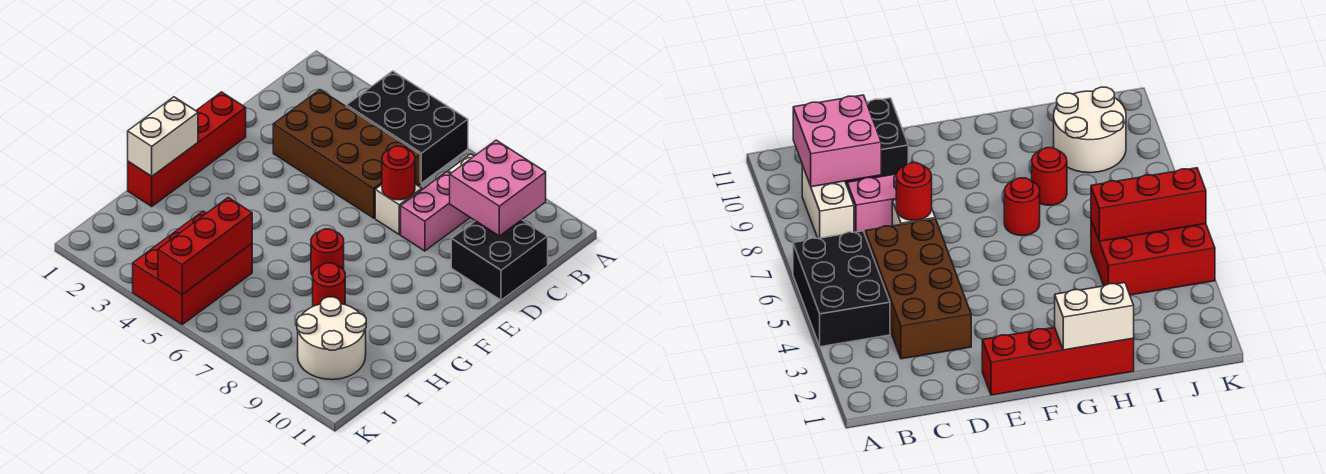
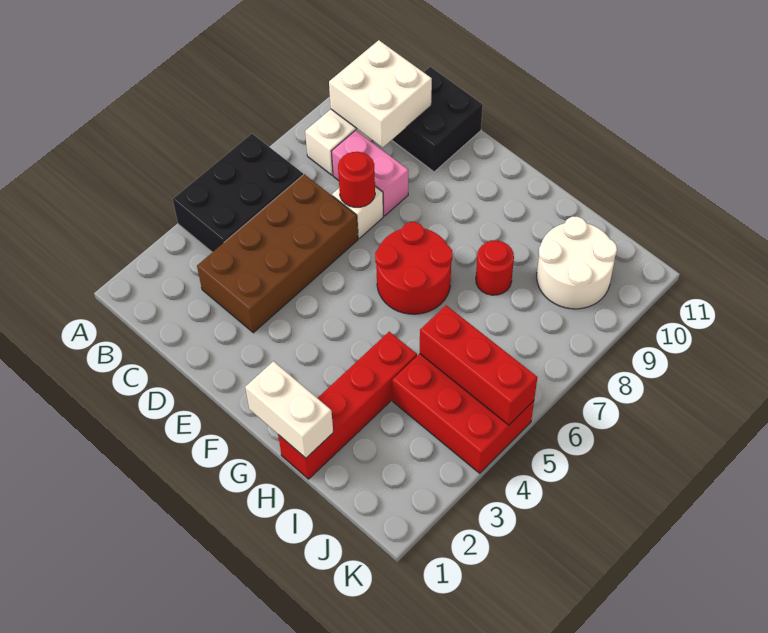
pink 2x2 brick [450,140,546,236] -> white 2x2 brick [329,40,432,148]
red 1x4 brick [128,92,246,206] -> red 1x4 brick turned to [278,332,417,479]
red 1x1 round brick [311,229,344,276] -> red 2x2 round brick [375,222,453,314]

